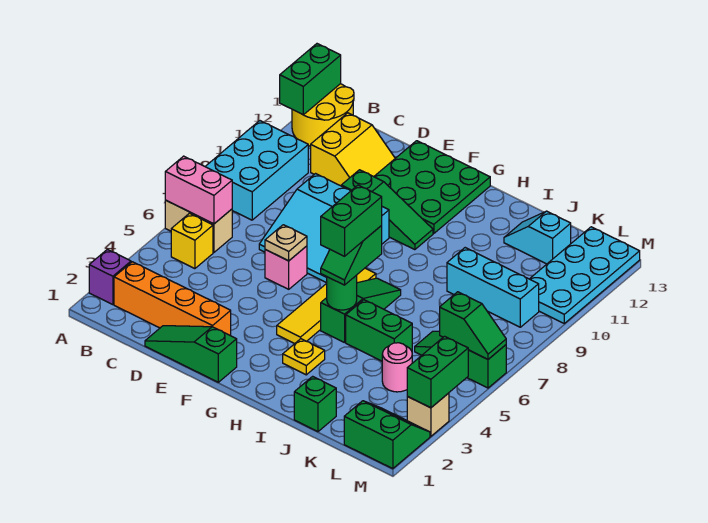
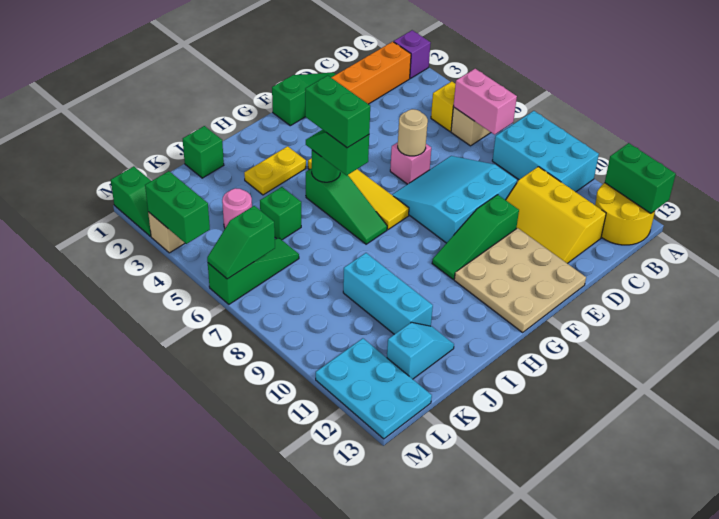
pink 1x2 brick [165,156,232,224] -> pink 1x2 brick turned to [453,69,517,135]
yellow 2x2 slope [311,113,395,186] -> yellow 2x3 slope [506,167,606,263]
tan 1x1 plate [265,225,307,261] -> tan 1x1 round brick [398,109,428,156]
green 3x3 plate [374,141,490,233] -> tan 3x3 plate [454,228,586,332]
yellow 1x1 plate [283,339,325,375] -> yellow 1x2 plate [244,146,306,195]
green 1x2 brick [346,300,412,361] -> green 1x1 brick [260,187,301,240]
cyan 1x3 brick [447,248,539,327] -> cyan 1x3 brick turned to [343,253,433,334]
green 2x2 slope [344,401,430,469] -> green 1x2 slope [111,166,151,236]
cyan 2x4 plate [530,227,640,323] -> cyan 2x3 plate [316,338,432,439]

